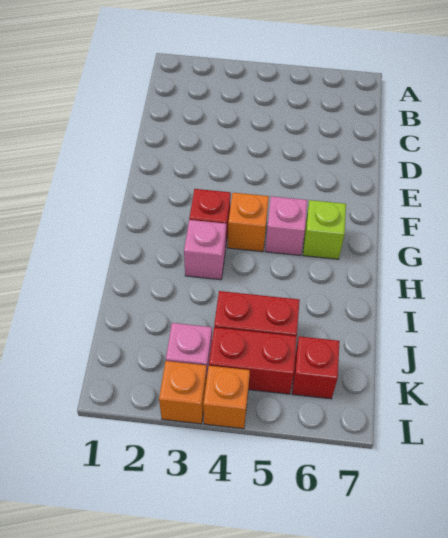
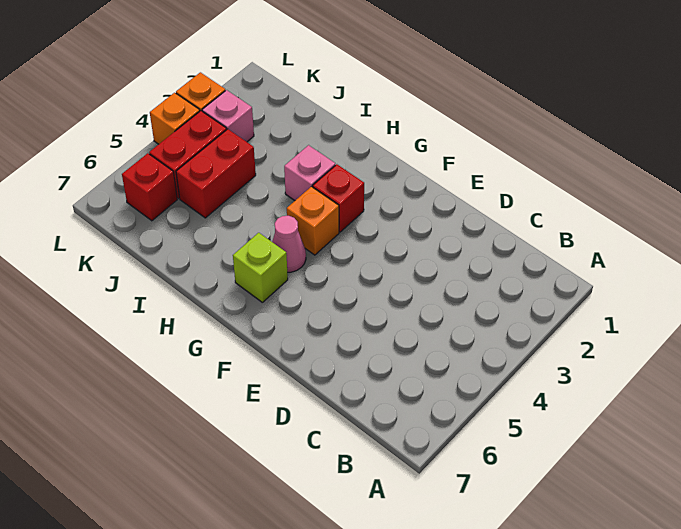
pink 1x1 brick [265,196,307,256] -> pink 1x1 cone [272,216,306,272]

